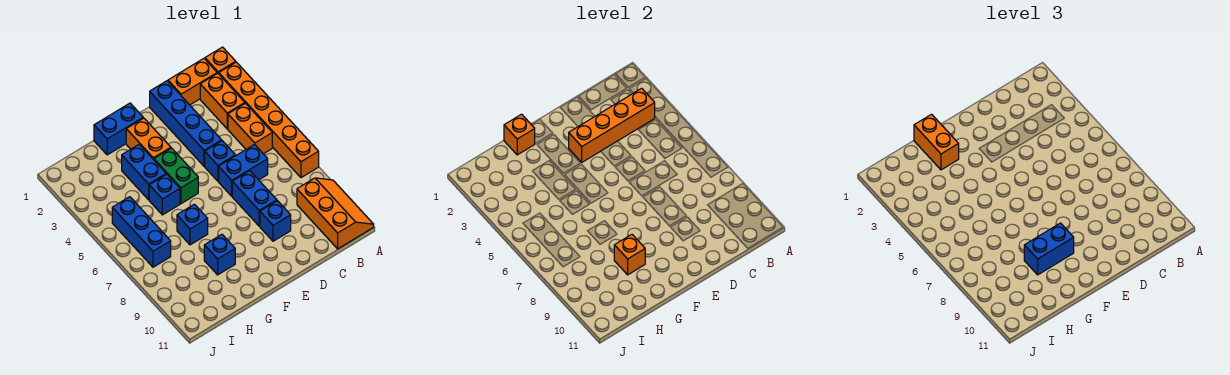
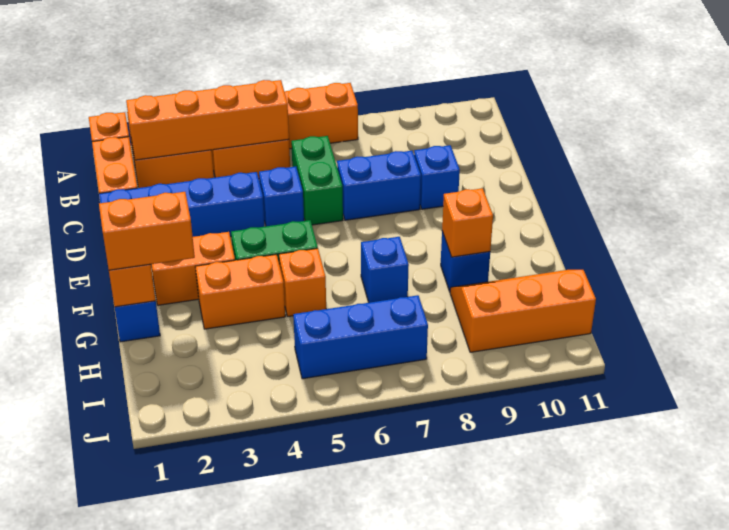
orange 2x3 slope [297,178,374,249] -> orange 2x3 slope moved to [450,270,596,352]
orange 1x4 brick [569,88,655,162] -> orange 1x4 brick turned to [126,80,289,160]
blue 1x2 brick [219,144,268,196] -> green 1x2 brick [291,136,343,225]
blue 1x2 brick [1024,223,1074,275] -> none
blue 1x2 brick [122,144,166,200] -> orange 1x2 brick [195,254,285,329]
blue 1x1 brick [149,174,180,215] -> orange 1x1 brick [279,248,326,317]

